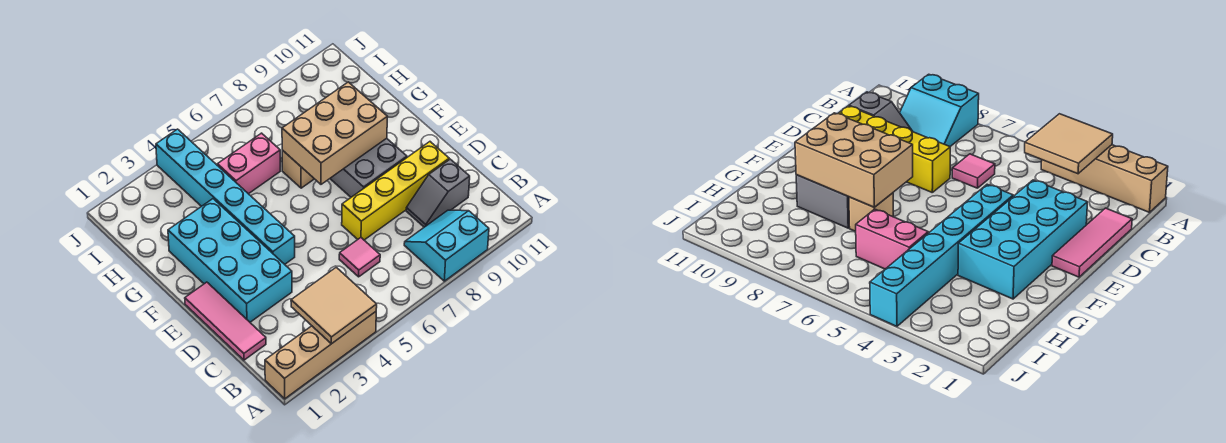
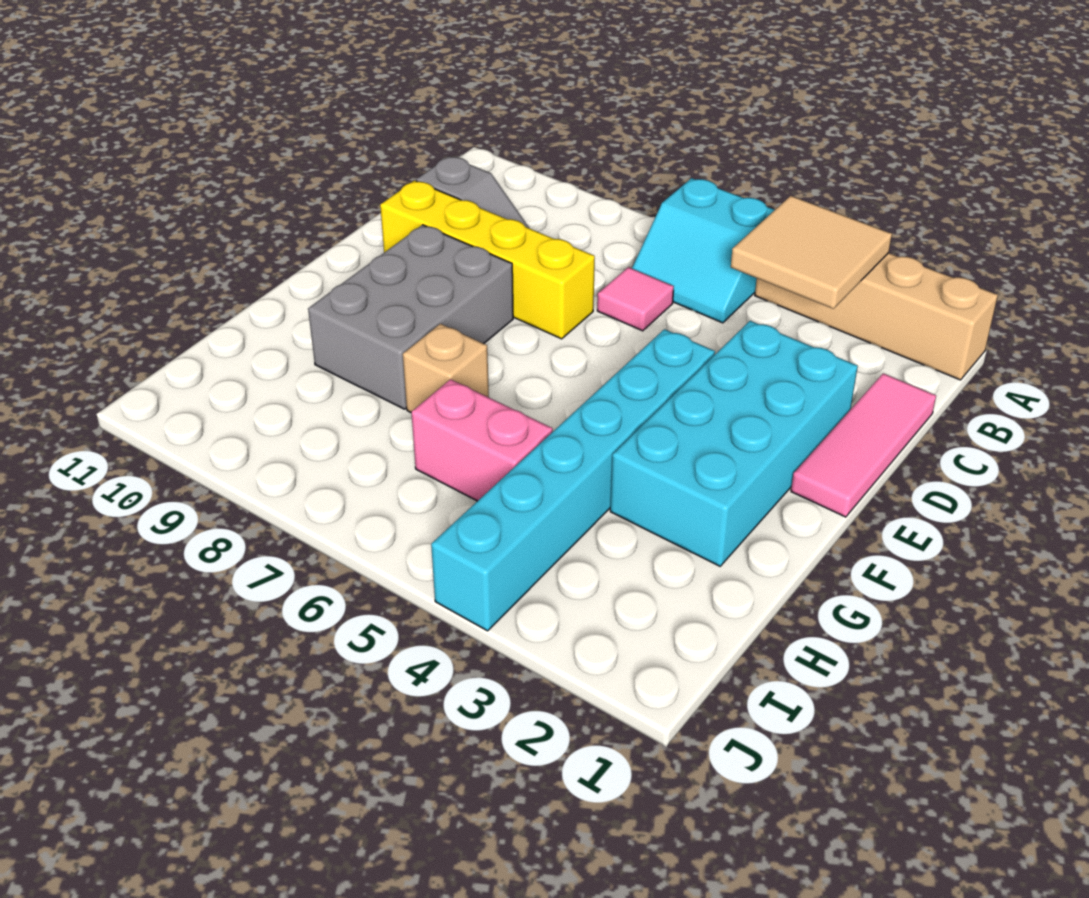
cyan 2x2 slope [404,210,489,281] -> cyan 2x2 slope moved to [632,178,774,323]
tan 2x3 brick [282,82,387,184] -> none

